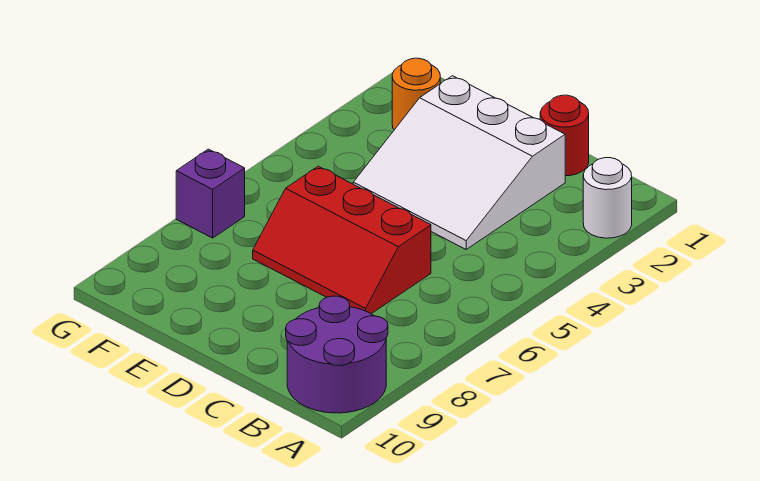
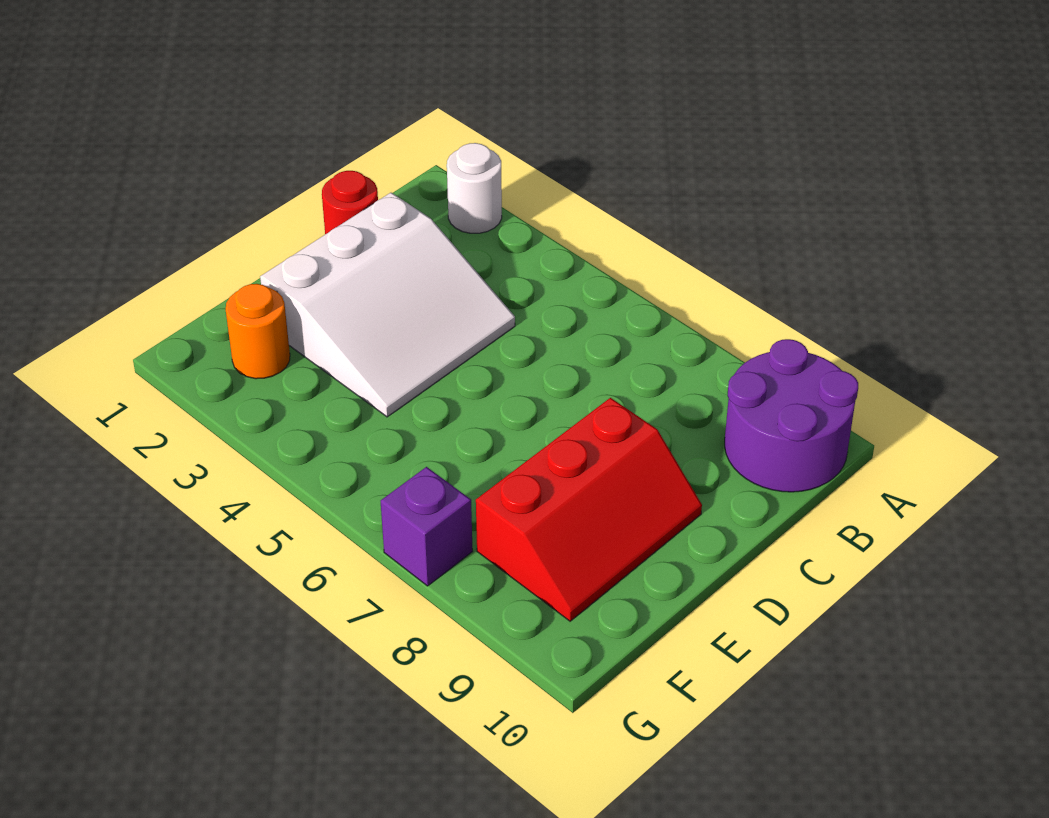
red 2x3 slope [253,166,431,314] -> red 2x3 slope moved to [476,398,702,621]

